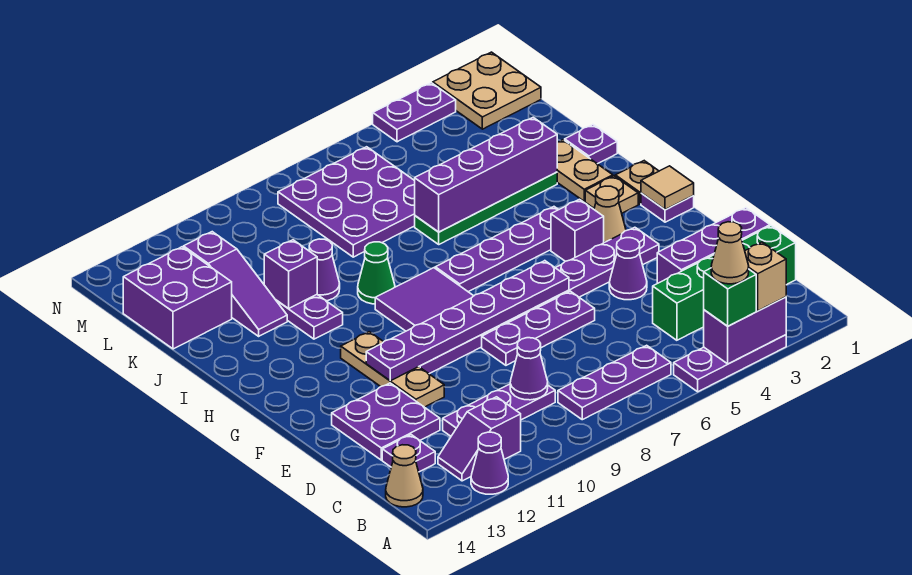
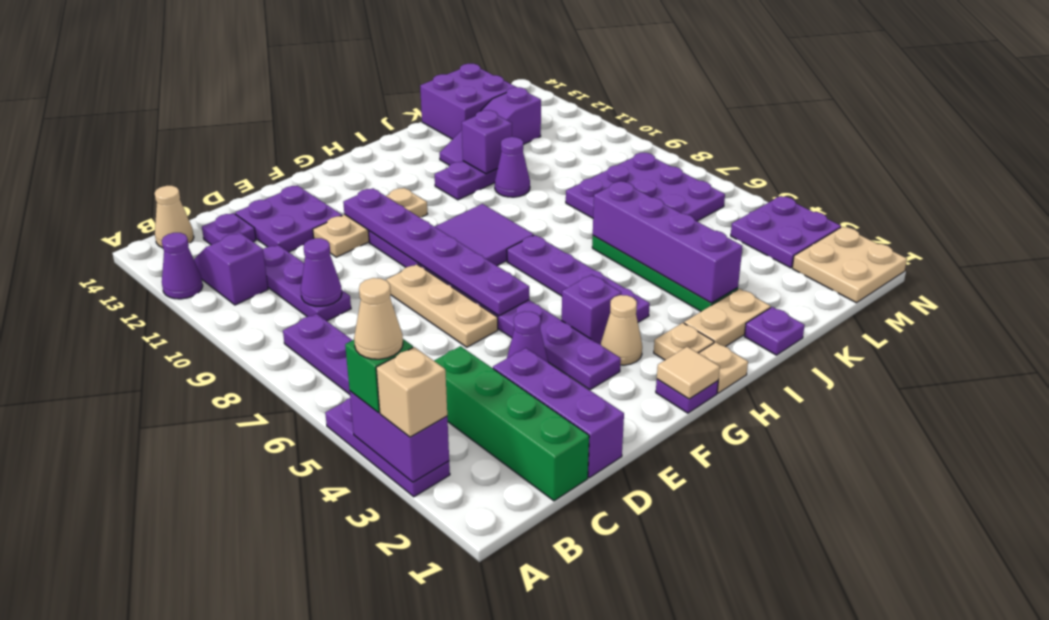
purple 1x3 plate [482,291,595,365] -> tan 1x3 plate [386,264,498,347]
green 1x1 cone [358,242,395,304] -> none
purple 1x2 plate [373,83,456,142] -> purple 2x2 plate [731,196,841,268]

